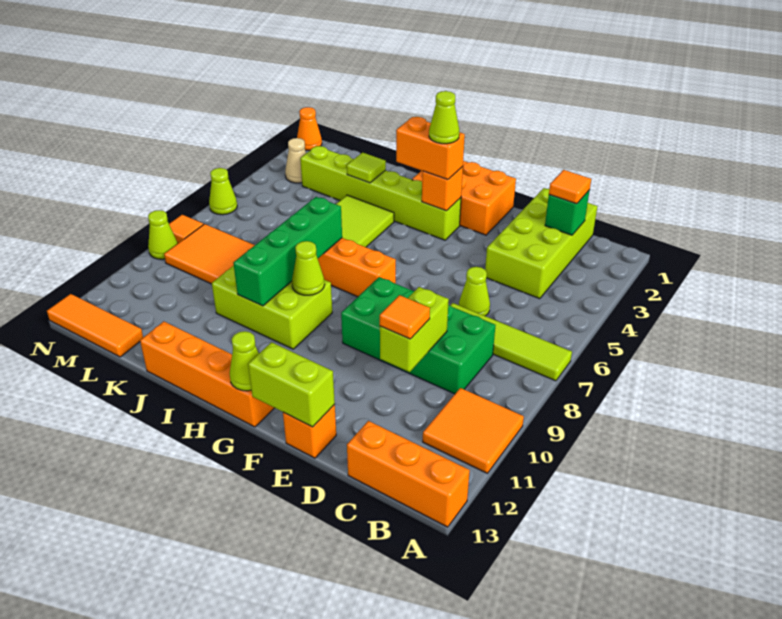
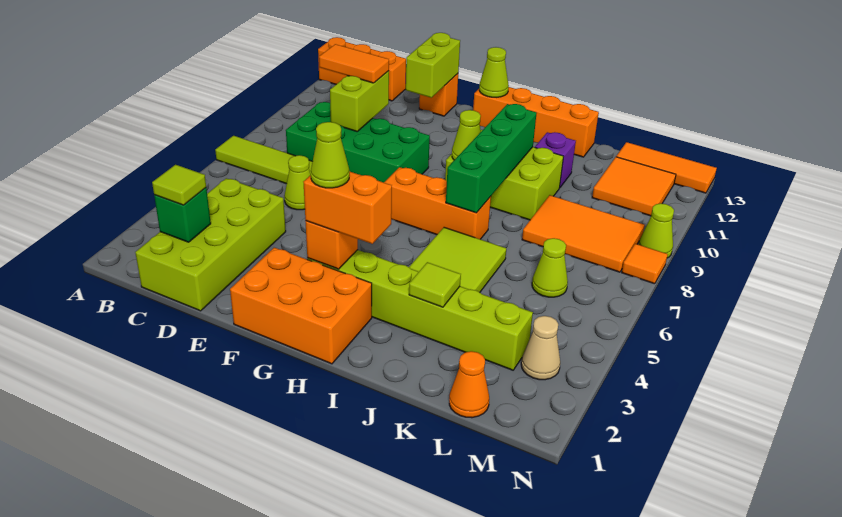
orange 2x2 tile [423,388,524,473] -> orange 2x2 tile moved to [592,157,676,216]
orange 1x1 tile [549,170,591,204] -> lime 1x1 tile [152,165,206,205]
orange 1x1 tile [380,295,430,339] -> orange 1x2 tile [319,44,389,83]
lime 1x2 brick [248,342,335,427] -> lime 1x2 brick turned to [406,33,460,98]
none -> purple 1x1 brick [535,132,576,187]
orange 1x1 cone [297,107,322,150] -> orange 1x1 cone moved to [449,351,489,418]
lime 1x1 cone [209,168,237,215] -> lime 1x1 cone moved to [532,238,568,297]

